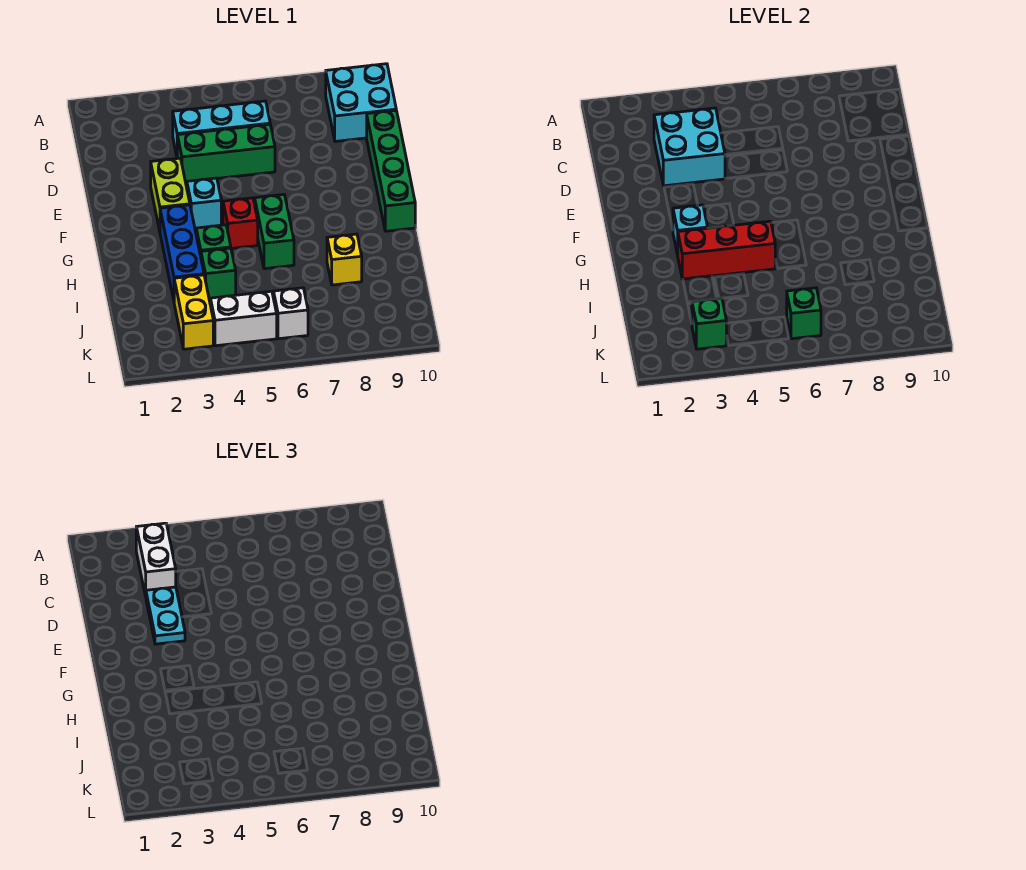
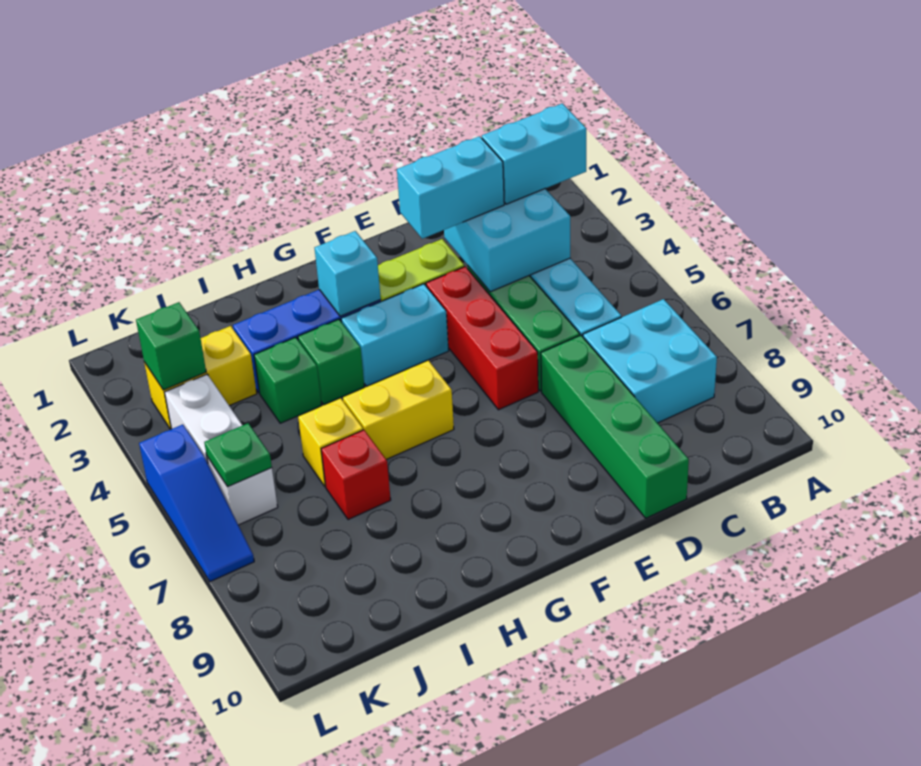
white 1x2 brick [136,523,176,596] -> cyan 1x2 brick [482,103,586,204]
cyan 2x2 brick [326,64,396,141] -> cyan 2x2 brick moved to [583,299,717,423]
cyan 1x2 plate [146,587,185,644] -> cyan 1x2 brick [397,136,504,239]
green 1x4 brick [367,110,415,231] -> green 1x4 brick turned to [541,335,689,518]
cyan 1x1 brick [187,178,221,229] -> cyan 1x2 brick [341,284,449,386]
red 1x1 brick [223,198,258,248] -> red 1x1 brick moved to [321,430,391,520]
green 1x2 brick [255,195,294,269] -> yellow 1x2 brick [343,360,454,459]
red 1x3 brick [678,221,775,279] -> red 1x3 brick moved to [426,267,538,410]
yellow 1x1 brick [327,234,362,285] -> yellow 1x1 brick moved to [298,398,363,486]
green 1x1 brick [787,288,821,339] -> green 1x1 plate [204,423,272,487]
none -> blue 1x3 slope [139,425,254,582]

